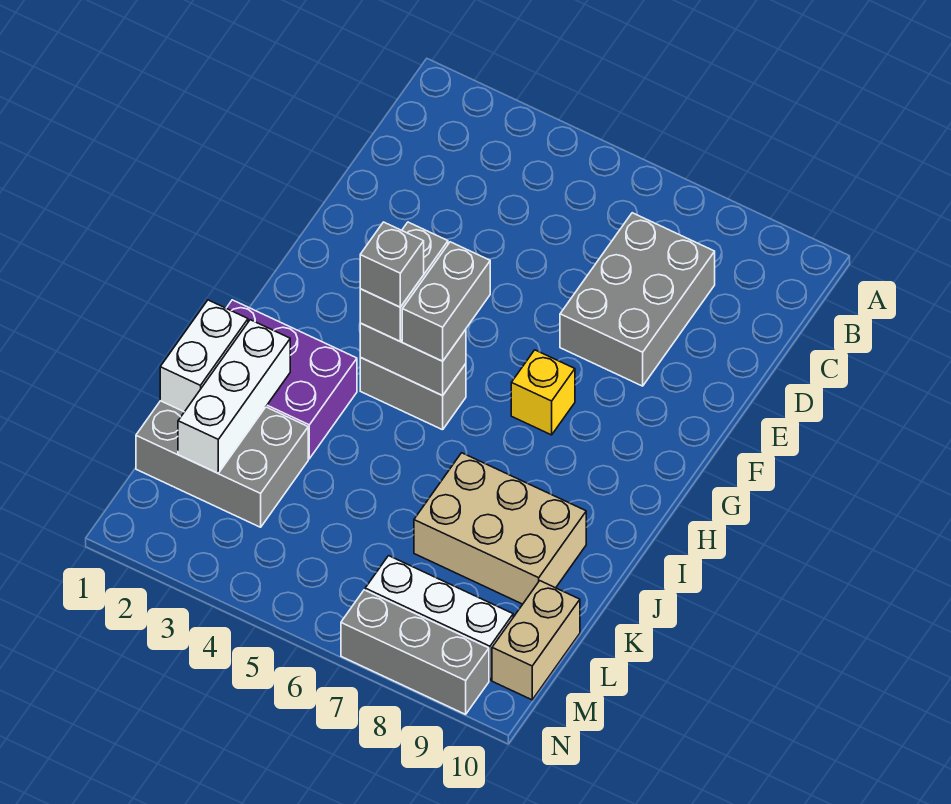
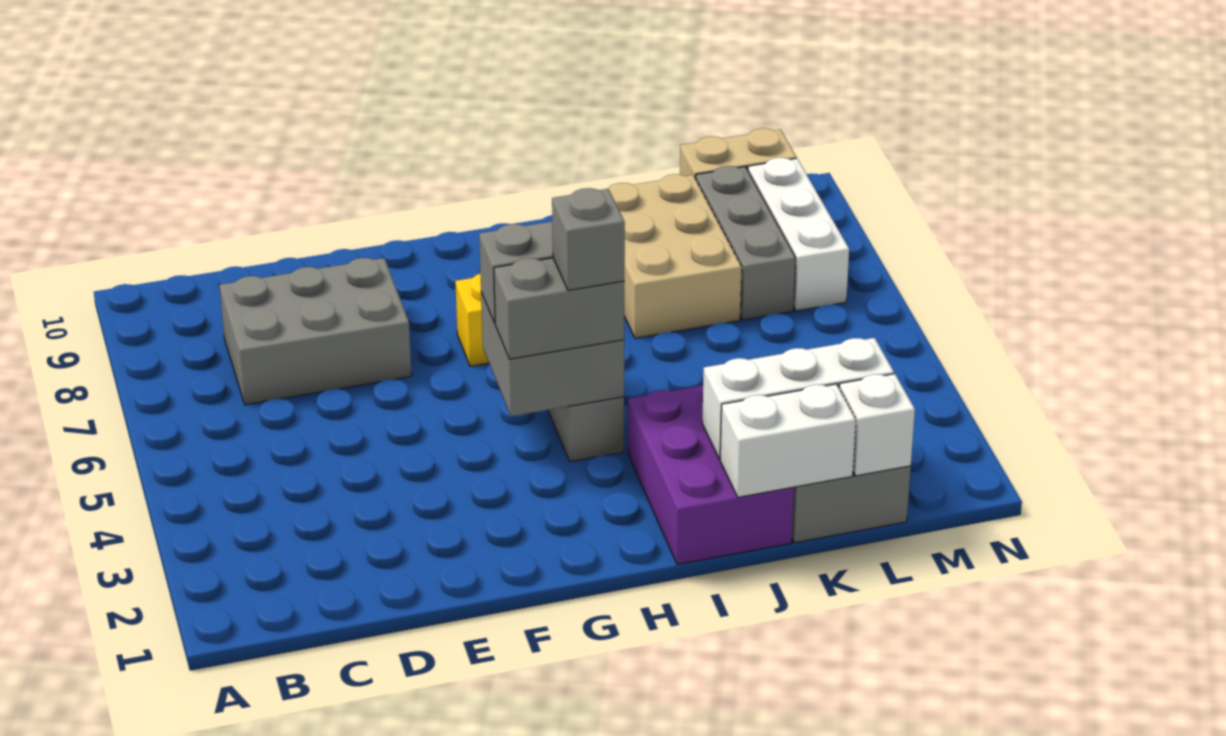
grey 1x2 brick [360,323,466,396] -> grey 2x2 brick [481,292,624,416]
none -> white 1x1 brick [839,374,915,476]
grey 1x3 brick [341,590,489,714] -> grey 1x3 brick moved to [696,166,796,320]

